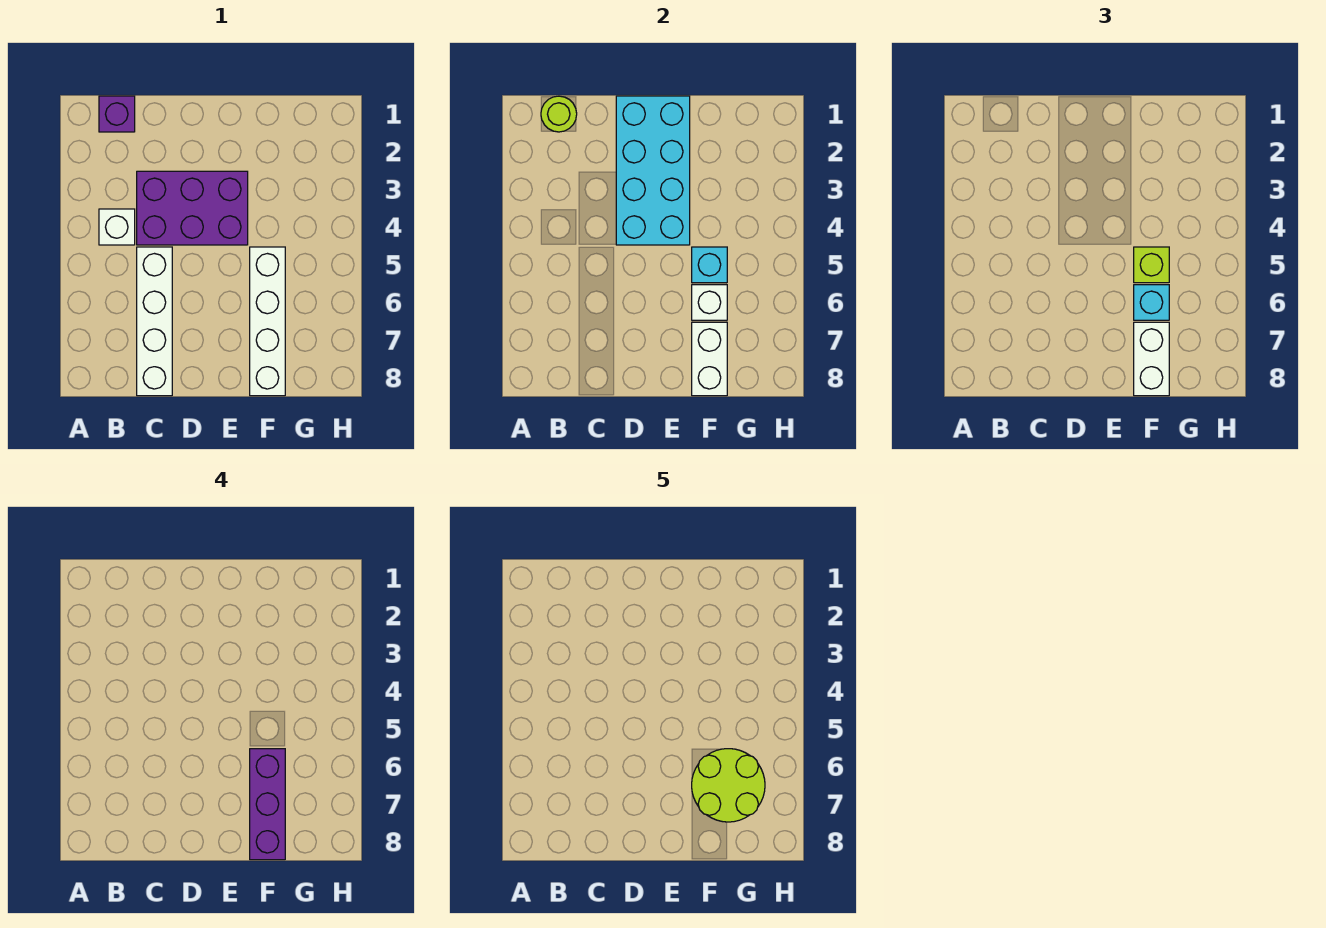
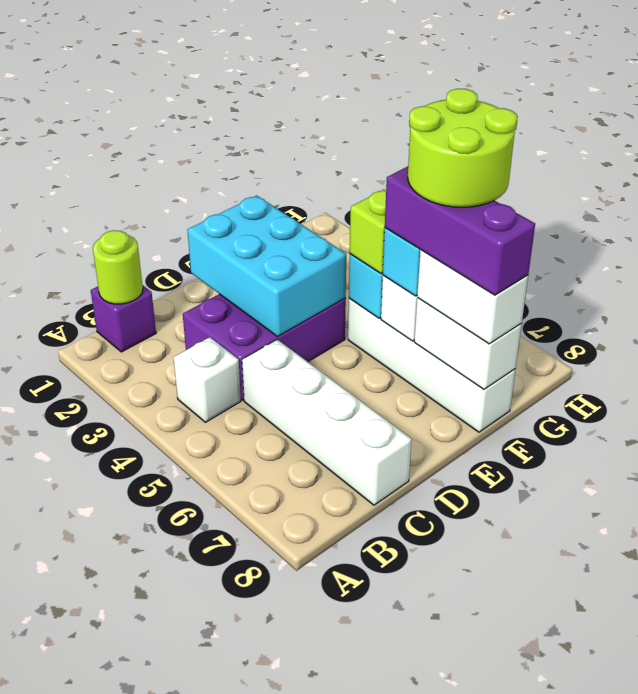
cyan 2x4 brick [616,96,690,245] -> cyan 2x3 brick [187,195,346,337]

